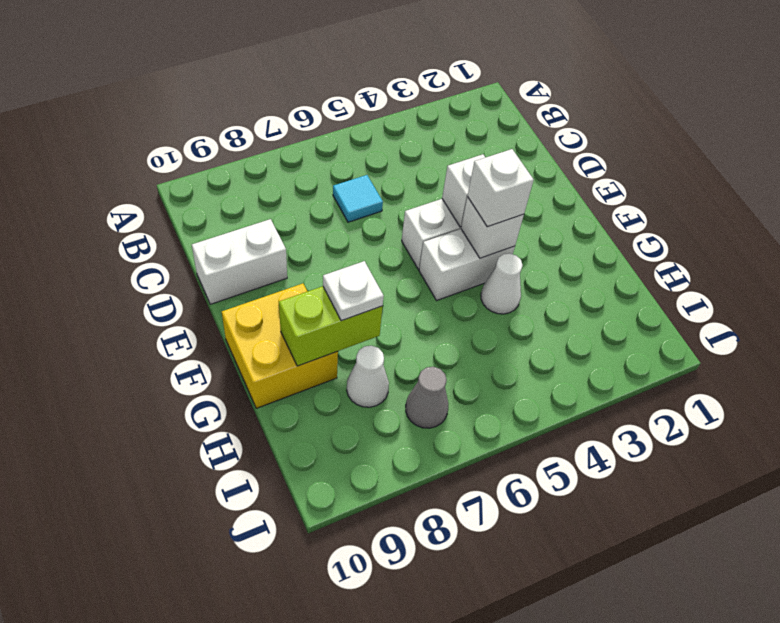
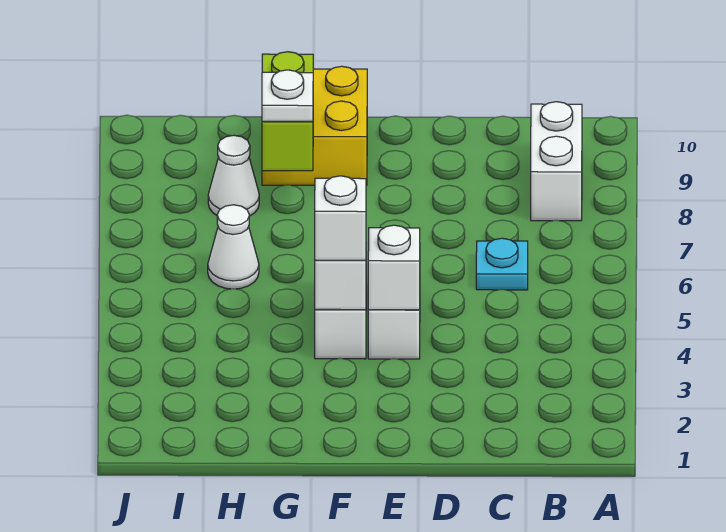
cyan 1x1 tile [333,175,383,222] -> cyan 1x1 plate [476,238,528,290]
white 1x2 brick [192,219,287,304] -> white 1x2 brick moved to [531,102,582,221]
white 1x1 cone [481,254,523,314] -> white 1x1 cone moved to [208,205,259,289]
grey 1x1 cone [406,367,448,428] -> none

